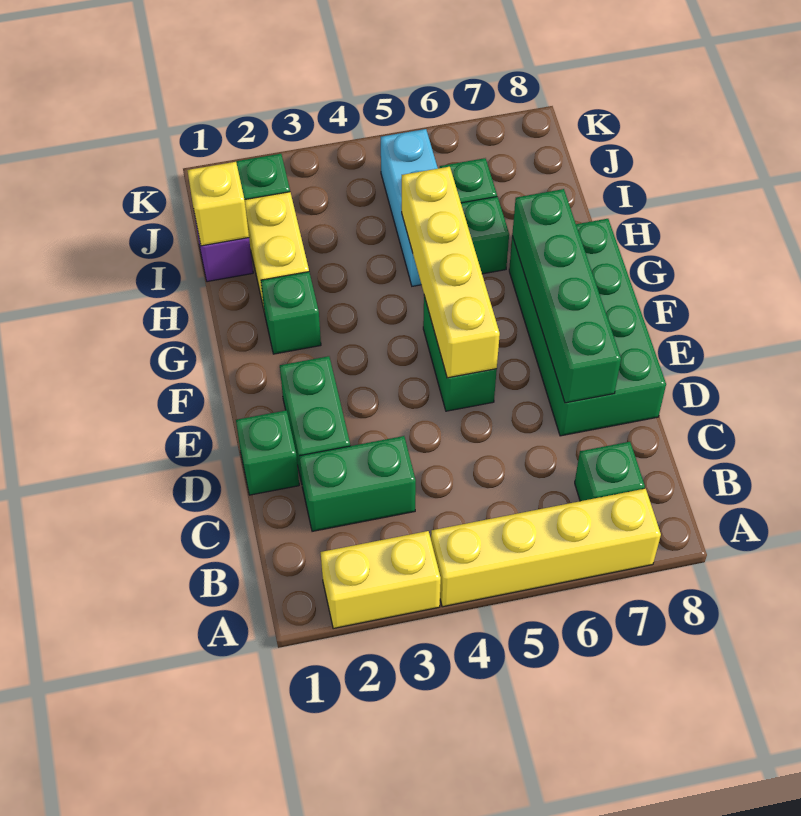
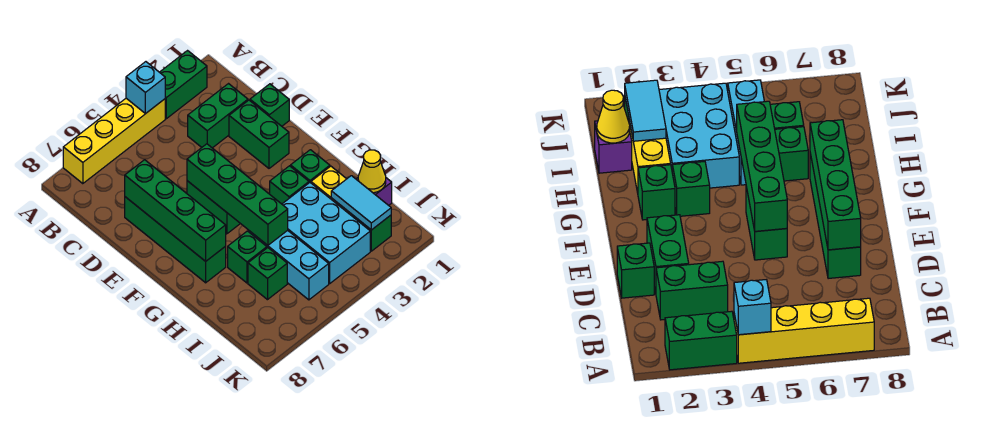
yellow 1x2 brick [321,531,441,629] -> green 1x2 brick [160,51,207,119]
none -> cyan 1x1 brick [126,62,165,114]
green 1x1 brick [575,442,645,501] -> green 1x1 brick moved to [270,166,309,204]
green 2x4 brick [509,219,666,436] -> green 1x4 brick [125,197,226,283]
yellow 1x4 brick [402,167,500,378] -> green 1x4 brick [187,144,288,245]
none -> cyan 2x3 brick [282,183,370,283]
yellow 1x1 brick [187,162,249,246] -> yellow 1x1 cone [358,150,386,193]
none -> cyan 1x2 tile [331,176,391,230]

